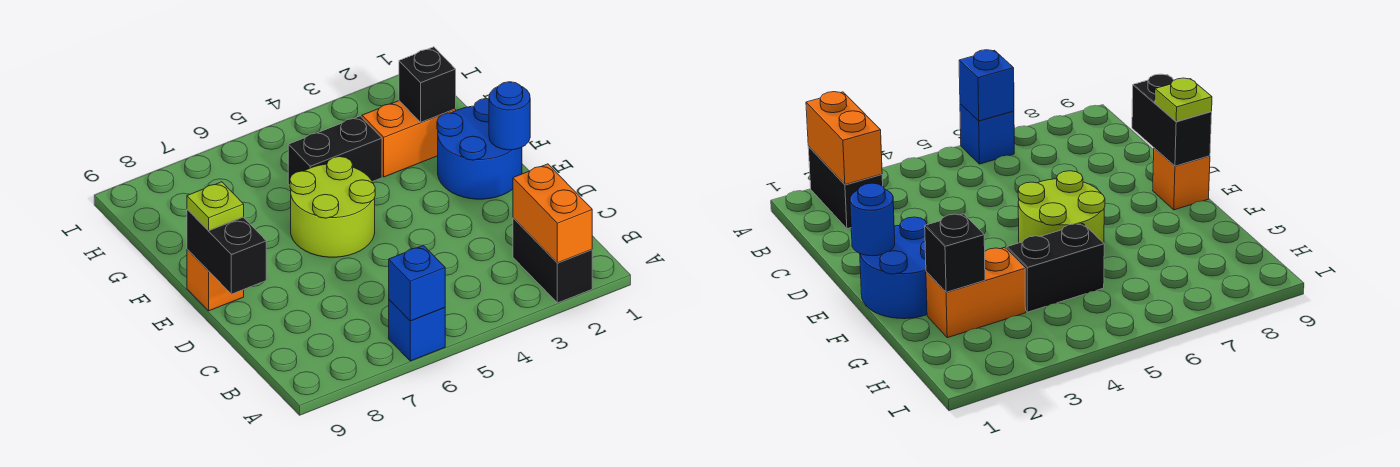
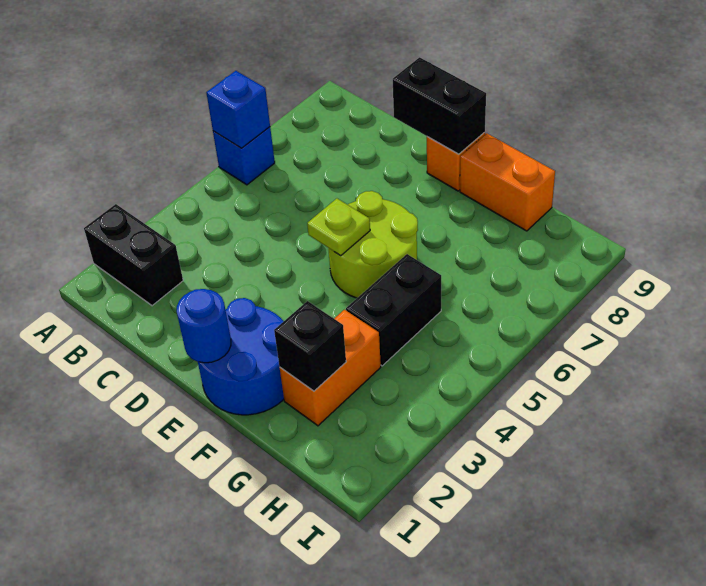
orange 1x2 brick [513,164,592,263] -> orange 1x2 brick moved to [460,133,555,231]
lime 1x1 plate [187,182,244,231] -> lime 1x1 plate moved to [307,199,370,256]

